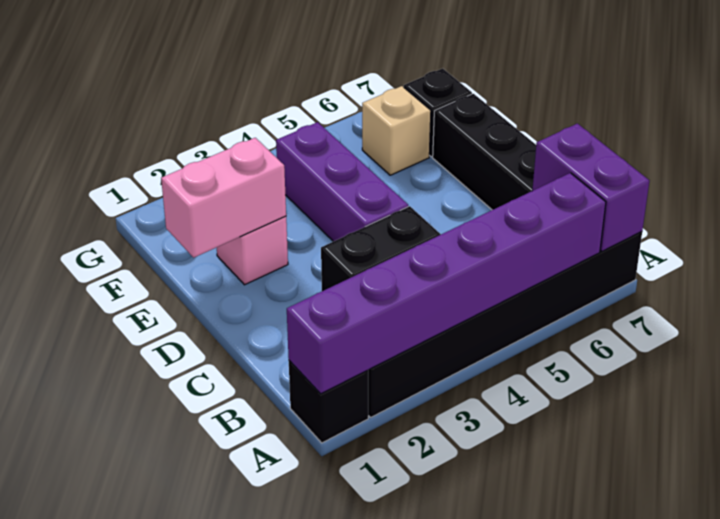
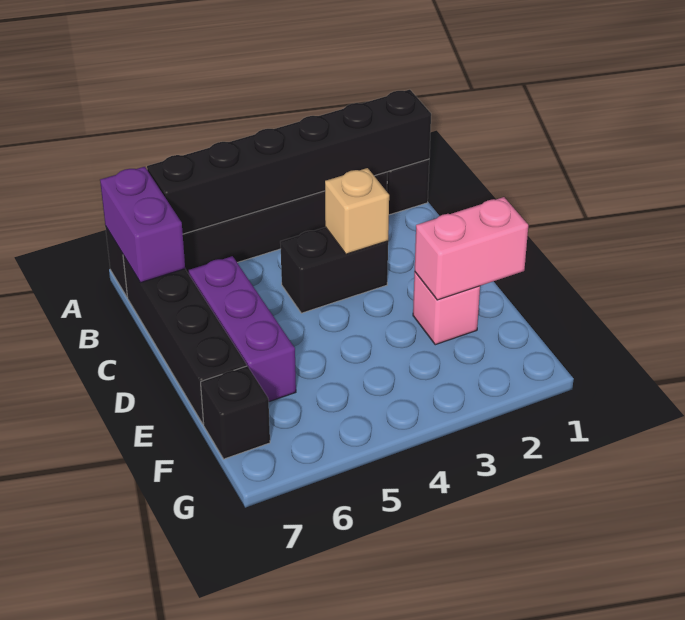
purple 1x6 brick [287,173,606,394] -> black 1x6 brick [147,90,431,234]
purple 1x3 brick [276,122,408,242] -> purple 1x3 brick moved to [189,256,296,402]
tan 1x1 brick [362,86,431,175] -> tan 1x1 brick moved to [325,168,389,254]

